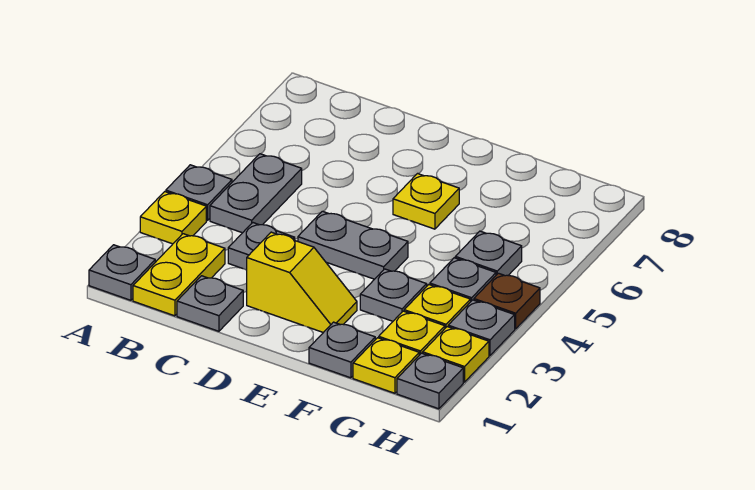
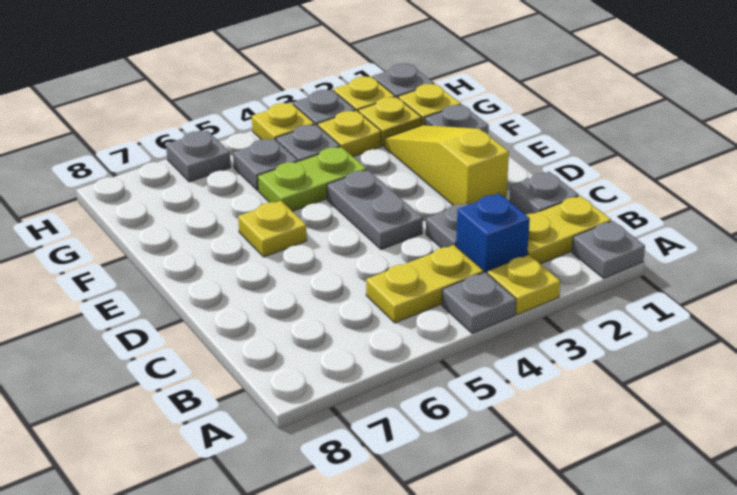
none -> blue 1x1 brick [456,194,530,273]
grey 1x2 plate [210,154,302,233] -> yellow 1x2 plate [366,245,484,323]
yellow 1x2 slope [247,232,357,333] -> yellow 1x3 slope [384,125,509,205]
grey 1x1 plate [360,269,427,321] -> grey 1x1 plate moved to [166,131,231,182]
none -> lime 1x2 plate [258,147,367,211]
brown 1x1 plate [474,273,540,329] -> yellow 1x1 plate [252,103,314,140]

